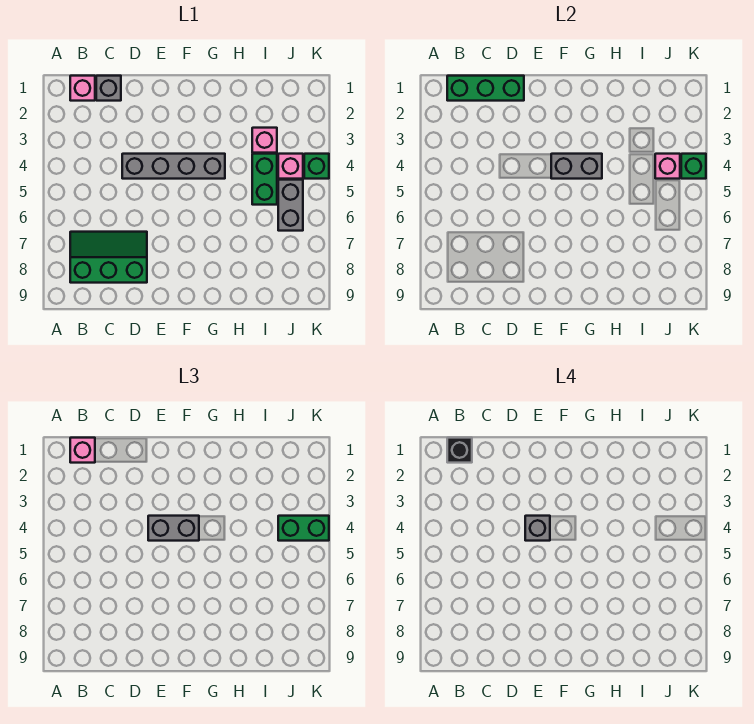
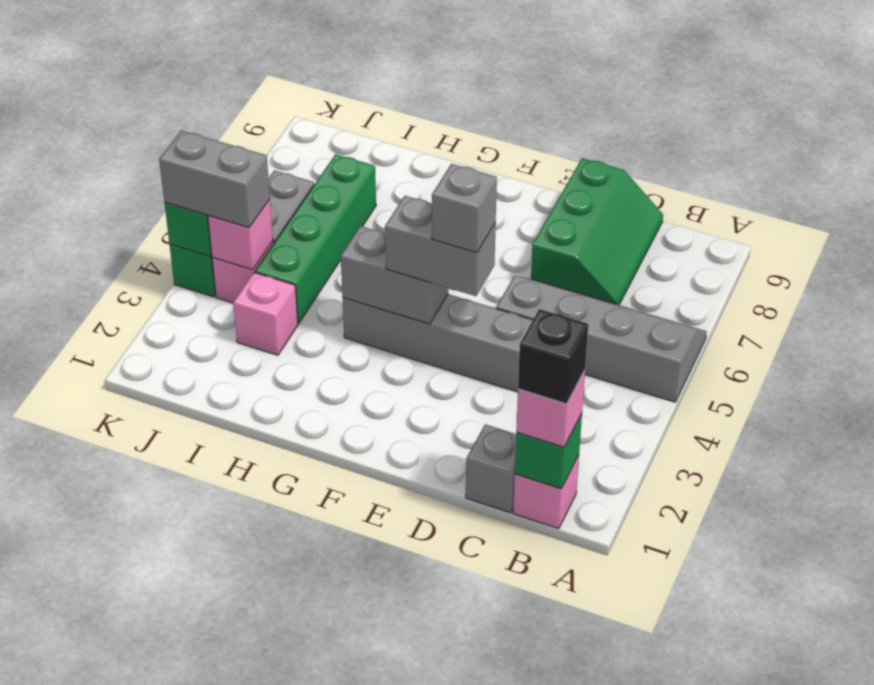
none -> grey 2x4 slope [496,276,707,402]
green 1x3 brick [447,76,524,101] -> green 1x1 brick [515,413,582,489]
green 2x3 slope [70,232,147,283] -> green 2x3 slope turned to [531,158,663,305]
green 1x2 brick [252,154,277,205] -> green 1x4 brick [255,154,376,323]
green 1x2 brick [278,516,329,541] -> grey 1x2 brick [159,130,270,227]

